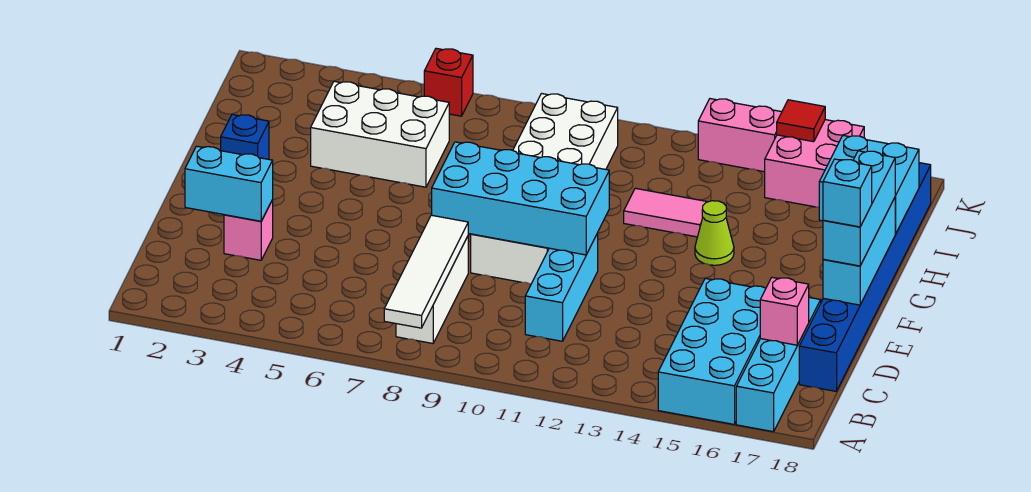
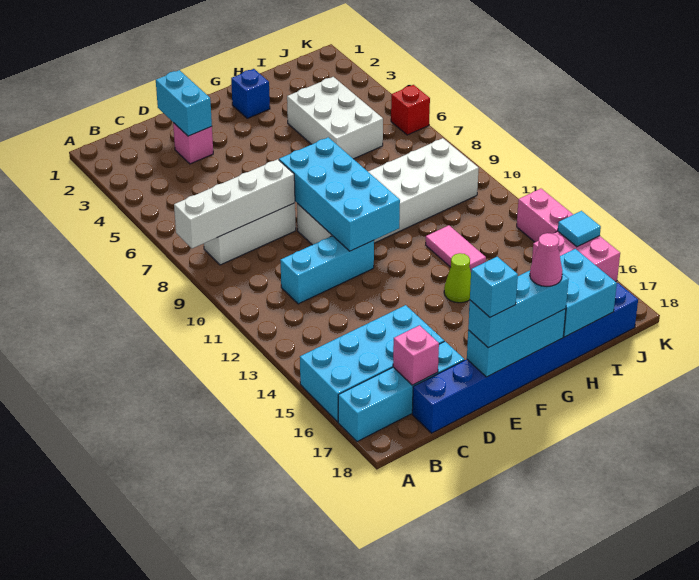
white 1x4 tile [384,215,468,328] -> white 1x4 brick [174,159,295,248]
none -> pink 1x1 cone [530,233,562,286]
red 1x1 tile [777,100,825,142] -> cyan 1x1 tile [558,211,601,247]

